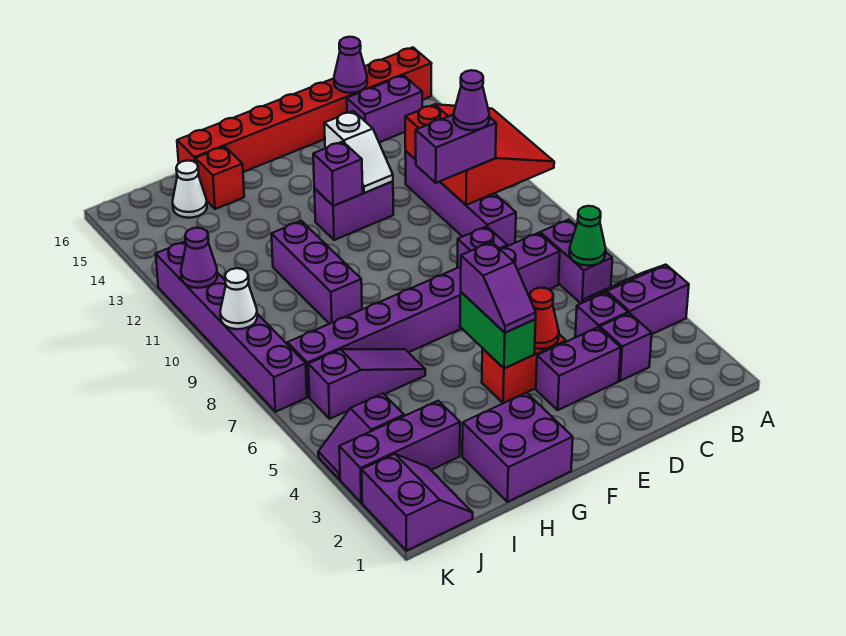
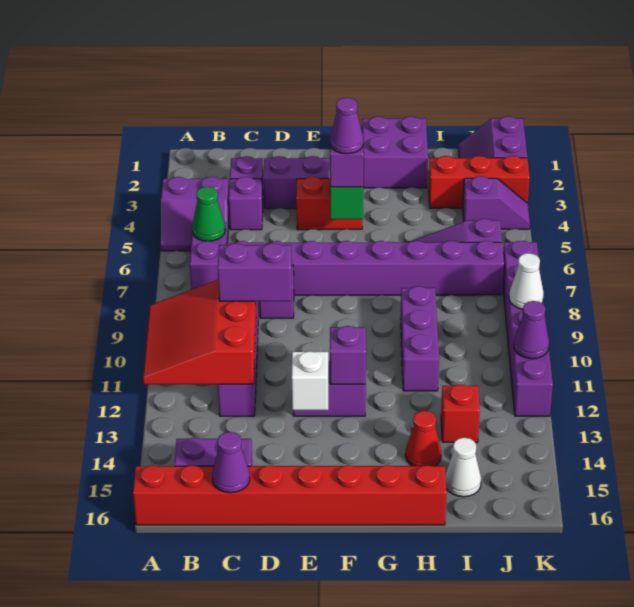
purple 1x1 cone [454,70,489,130] -> purple 1x1 cone moved to [330,98,363,154]
red 1x1 cone [530,288,559,349] -> red 1x1 cone moved to [405,411,441,466]
red 1x1 brick [195,146,244,209] -> red 1x1 brick moved to [441,384,480,442]
purple 1x3 brick [339,401,460,503] -> red 1x3 brick [429,156,530,208]

